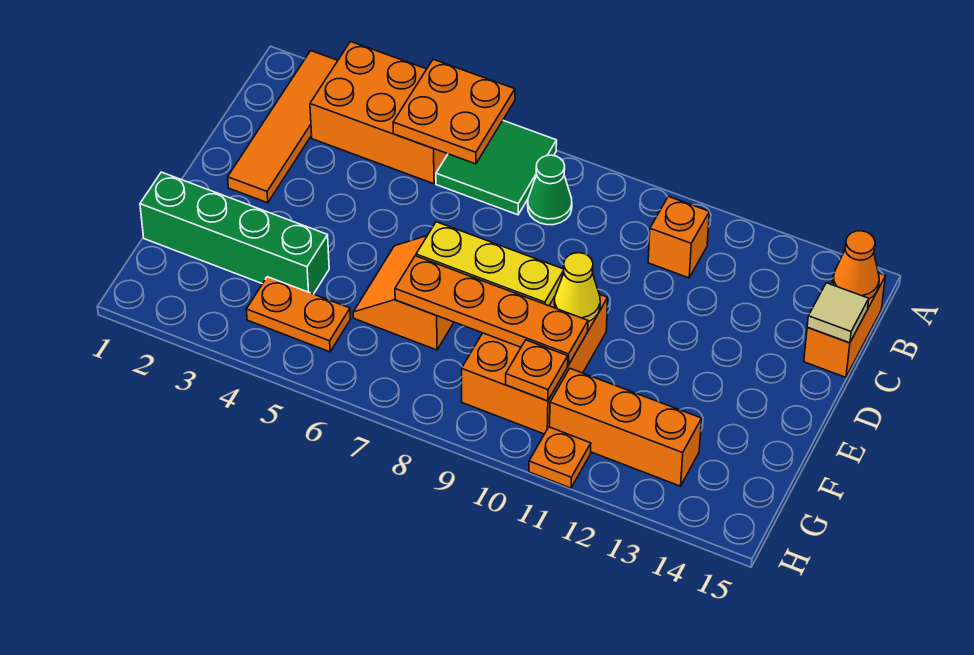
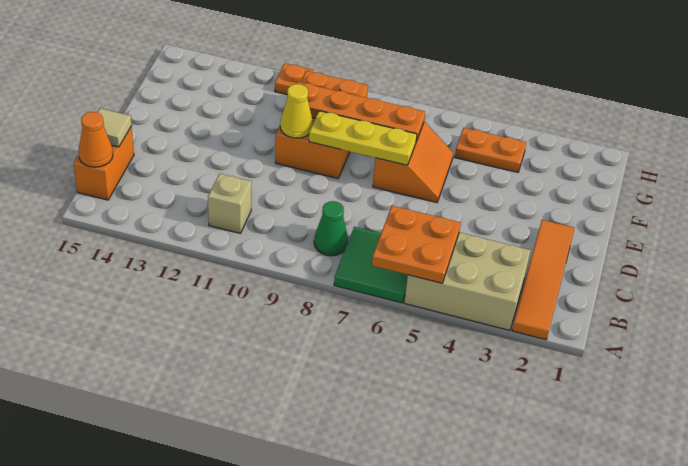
orange 2x3 brick [310,42,448,184] -> tan 2x3 brick [404,232,531,330]
orange 1x1 brick [648,196,709,278] -> tan 1x1 brick [208,174,252,233]
green 1x4 brick [140,172,329,294] -> none
orange 1x1 plate [506,340,568,401] -> none
orange 1x3 brick [550,369,702,486] -> none

